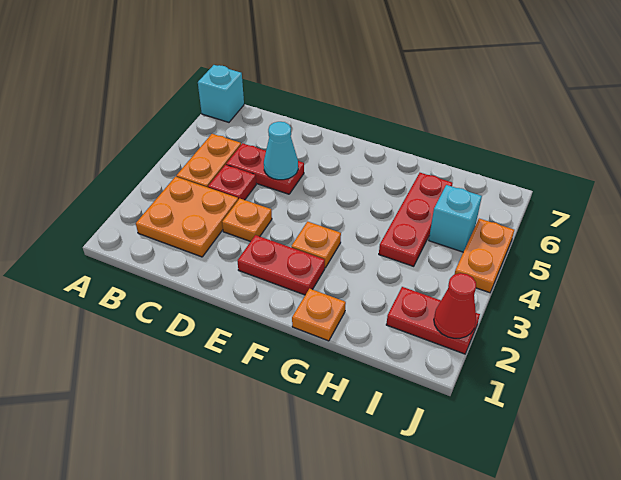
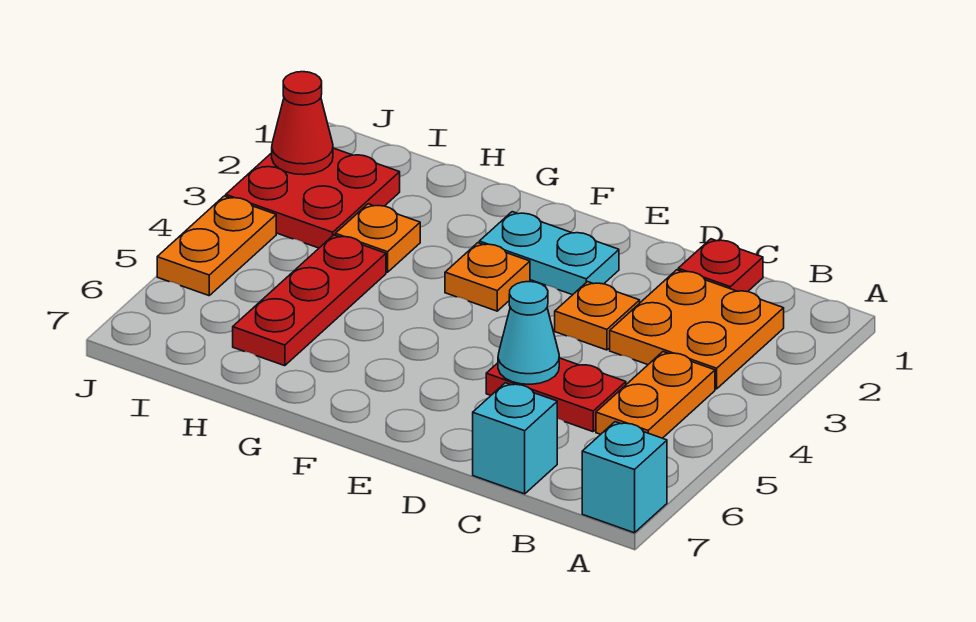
red 1x1 plate [208,165,256,200] -> red 1x1 plate moved to [678,239,763,292]
red 1x2 plate [237,235,325,295] -> cyan 1x2 plate [479,212,619,295]
orange 1x1 plate [292,289,346,341] -> orange 1x1 plate moved to [335,204,420,272]
red 1x2 plate [386,287,480,354] -> red 2x2 plate [226,148,400,248]
cyan 1x1 brick [429,185,482,252] -> cyan 1x1 brick moved to [473,383,557,494]

